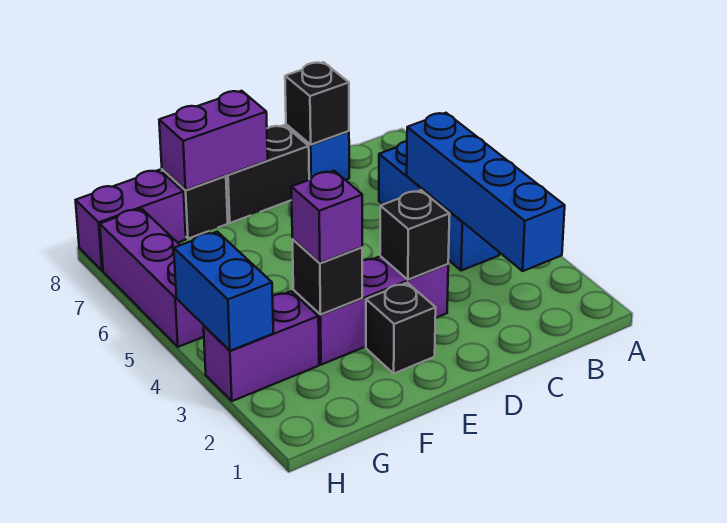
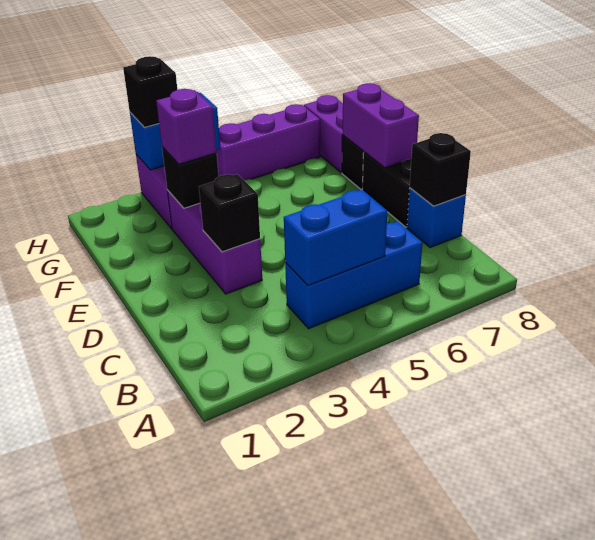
blue 1x4 brick [407,113,565,271] -> blue 1x2 brick [284,190,387,285]
black 1x1 brick [366,283,436,373] -> black 1x1 brick moved to [123,56,177,127]

